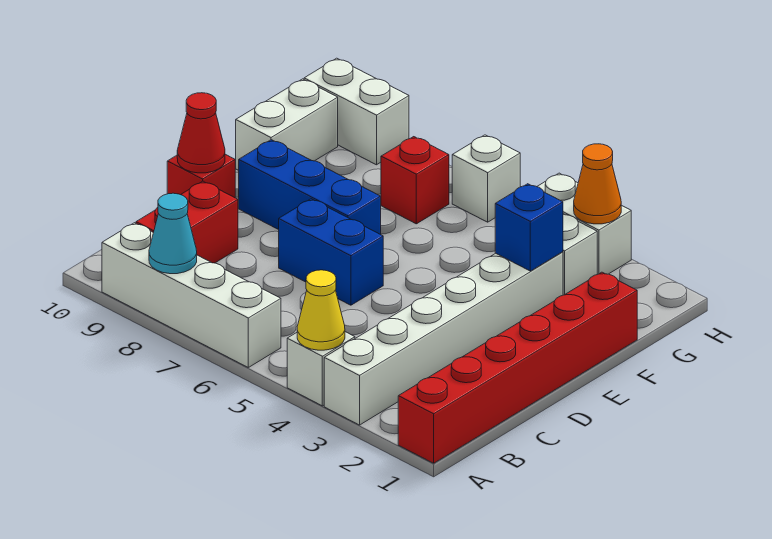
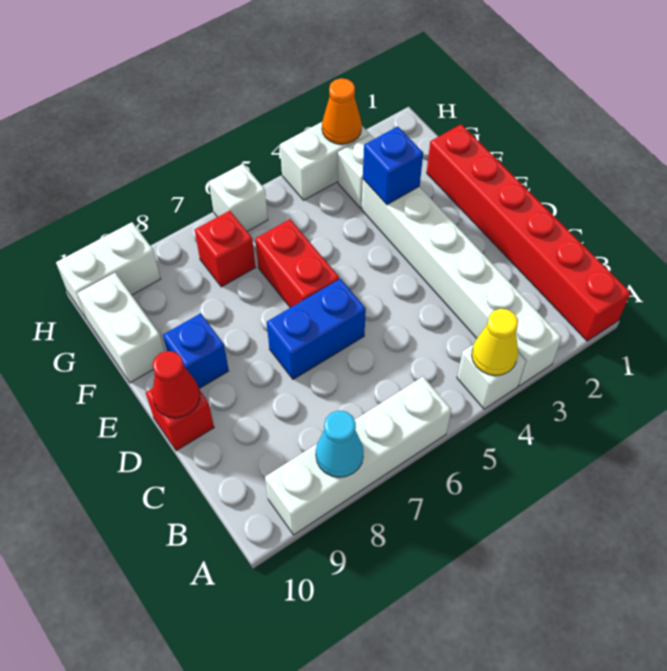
red 1x2 brick [136,181,238,263] -> red 1x2 brick moved to [255,219,339,308]
blue 1x3 brick [239,140,381,234] -> blue 1x1 brick [163,313,229,389]

